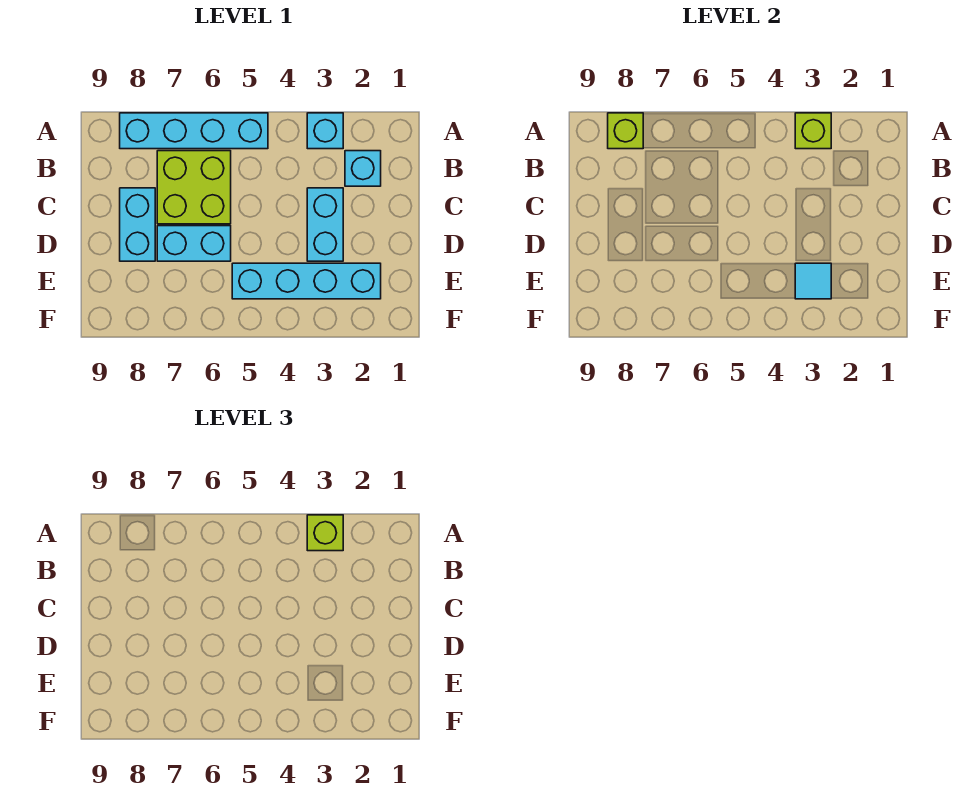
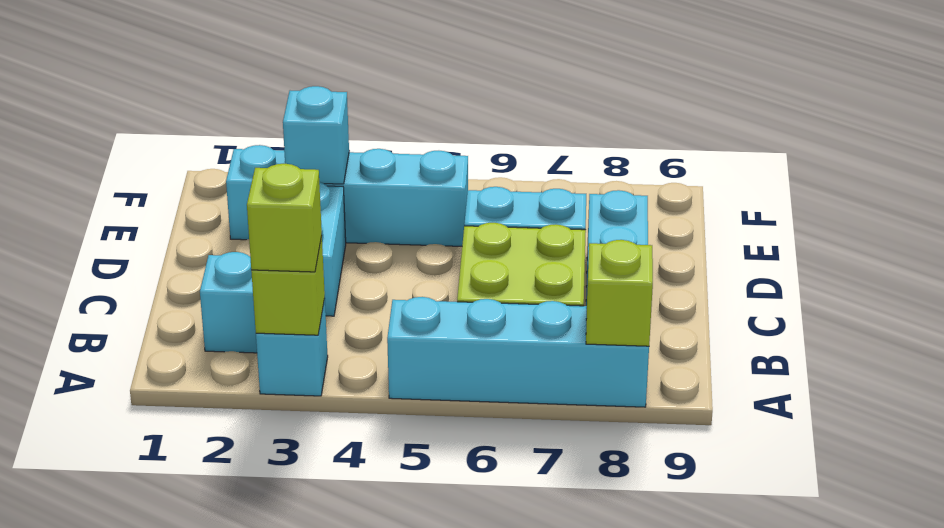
cyan 1x1 tile [795,263,831,299] -> cyan 1x1 brick [283,86,349,184]

